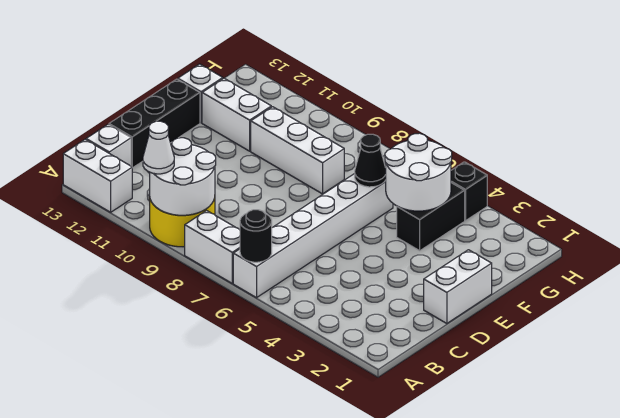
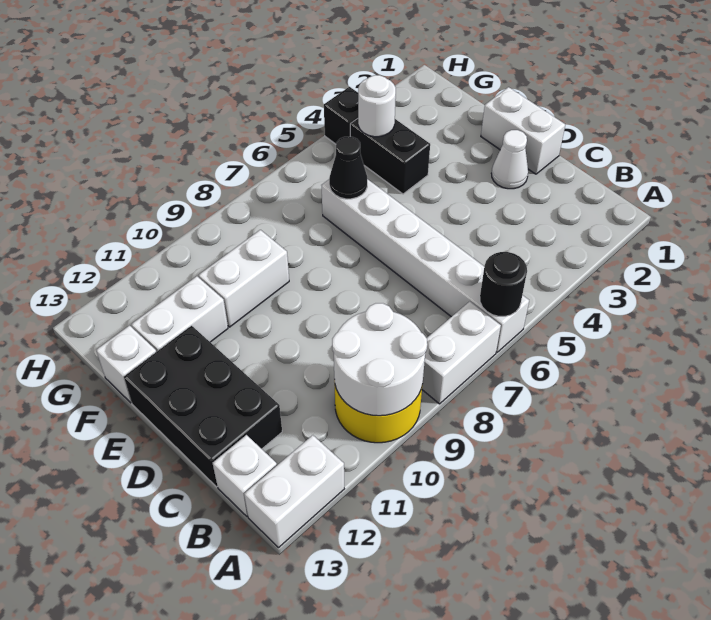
white 1x1 cone [143,121,174,174] -> white 1x1 cone moved to [491,130,528,189]
black 1x3 brick [109,79,200,168] -> black 2x3 brick [124,326,282,487]
white 2x2 round brick [385,133,452,211] -> white 1x1 round brick [358,75,396,137]
white 1x3 brick [251,107,344,194] -> white 1x2 brick [199,230,289,327]

